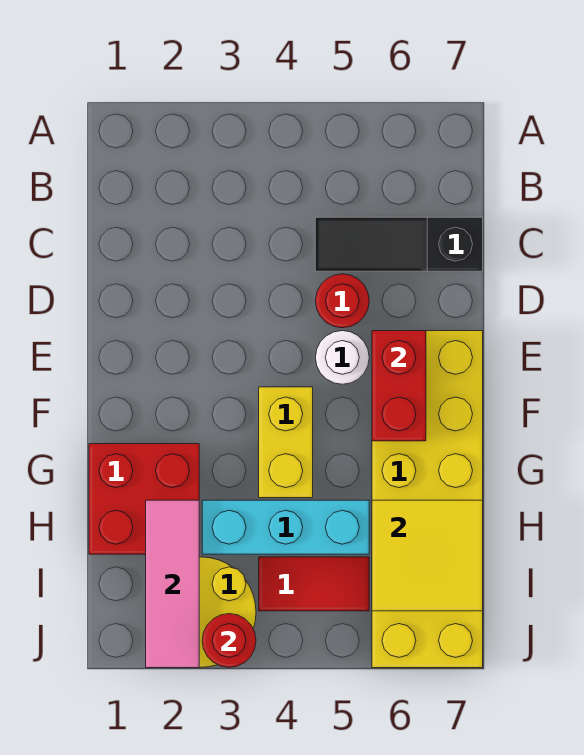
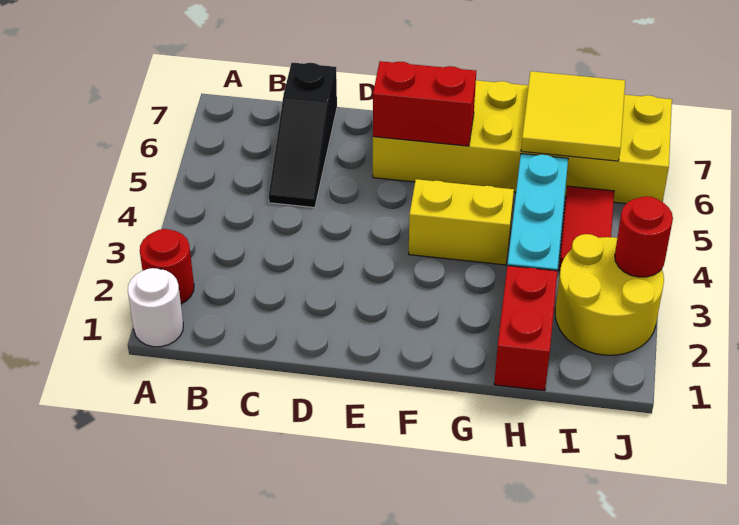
red 1x1 round brick [316,274,369,328] -> red 1x1 round brick moved to [140,229,194,304]
white 1x1 round brick [315,331,369,384] -> white 1x1 round brick moved to [128,268,183,347]
red 2x2 brick [89,444,199,554] -> red 1x2 brick [494,266,557,391]
pink 1x3 tile [146,500,199,668] -> none

